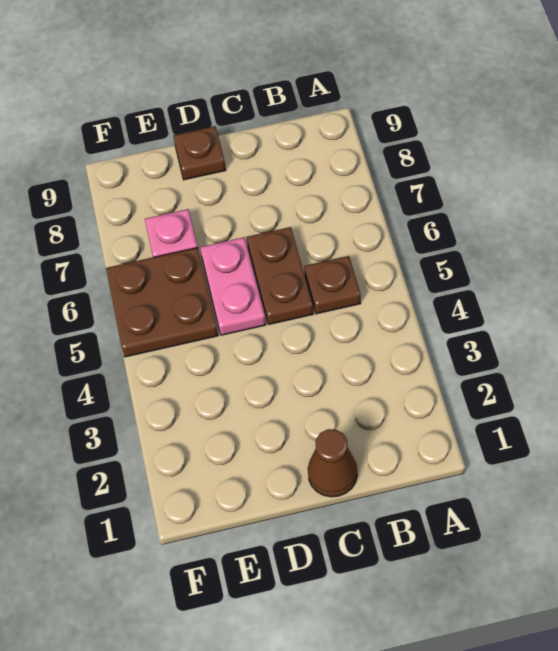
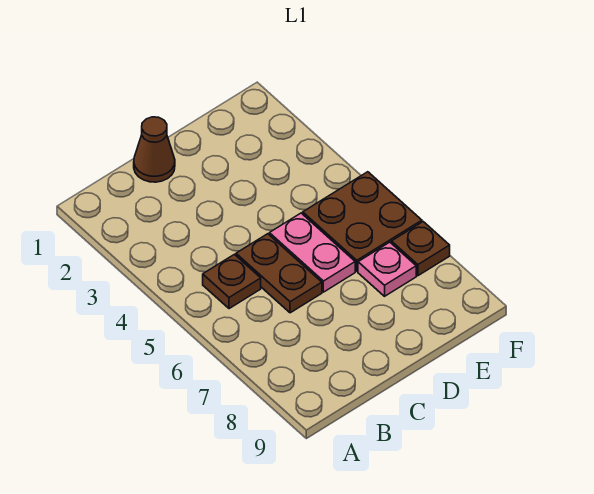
brown 1x1 plate [173,126,226,180] -> brown 1x1 plate moved to [391,222,450,276]

